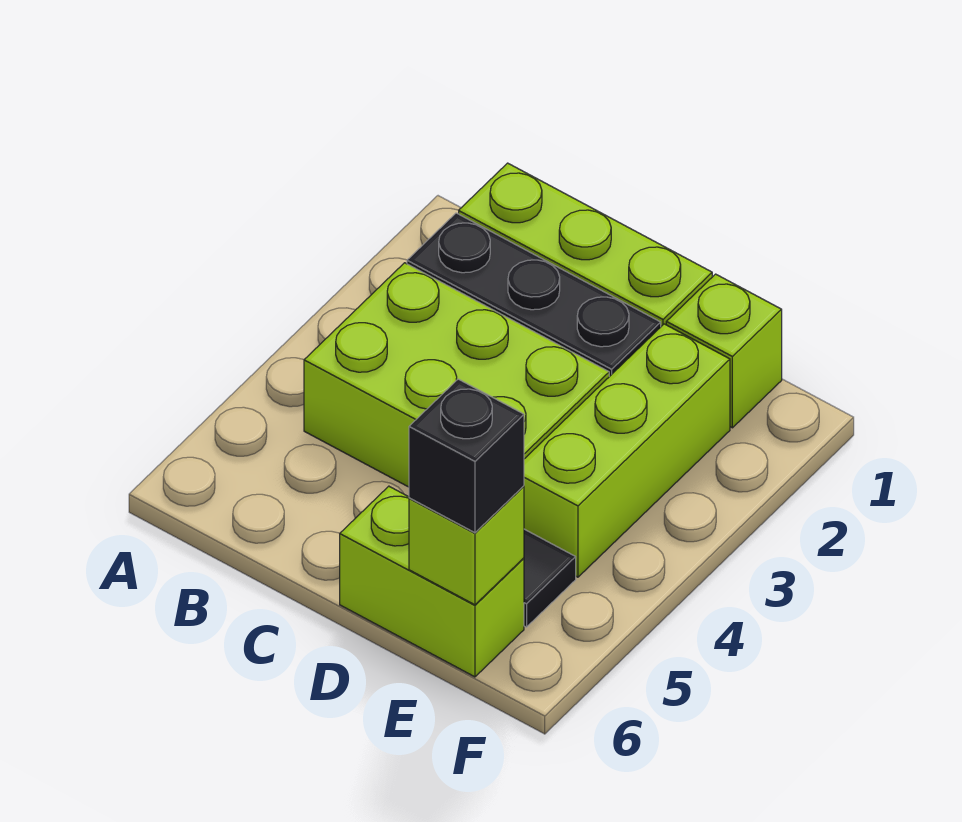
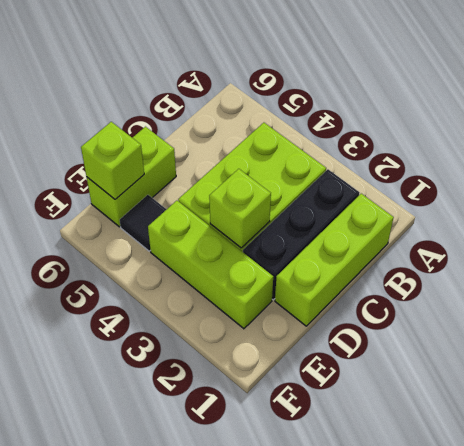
lime 1x1 brick [666,274,782,428] -> lime 1x1 brick moved to [209,169,271,248]
black 1x1 brick [409,379,524,533] -> none

